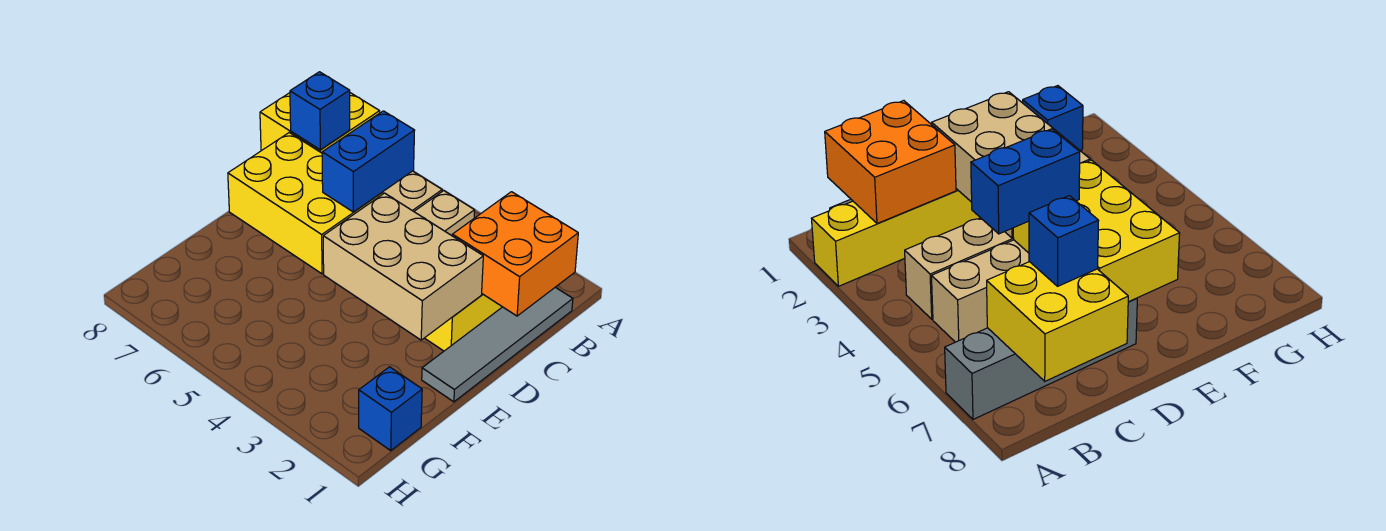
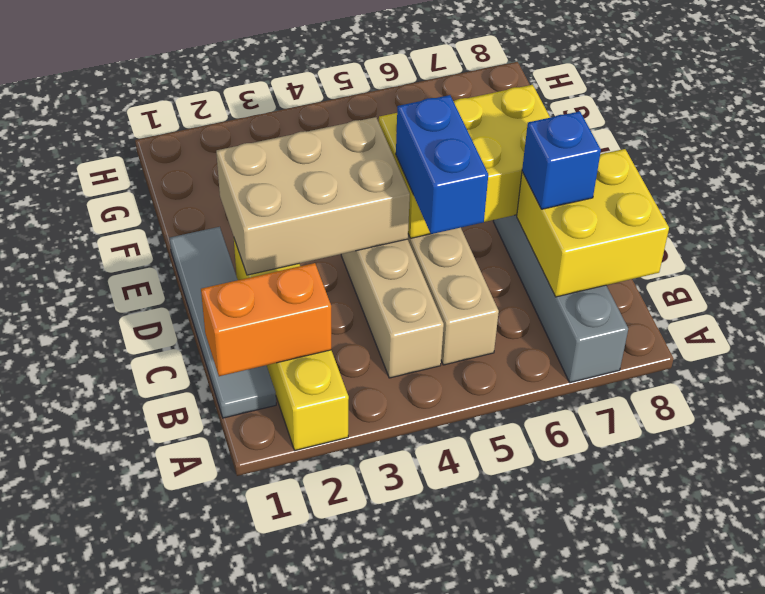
orange 2x2 brick [452,192,578,316] -> orange 1x2 brick [201,263,331,376]
blue 1x1 brick [359,367,422,451] -> none

